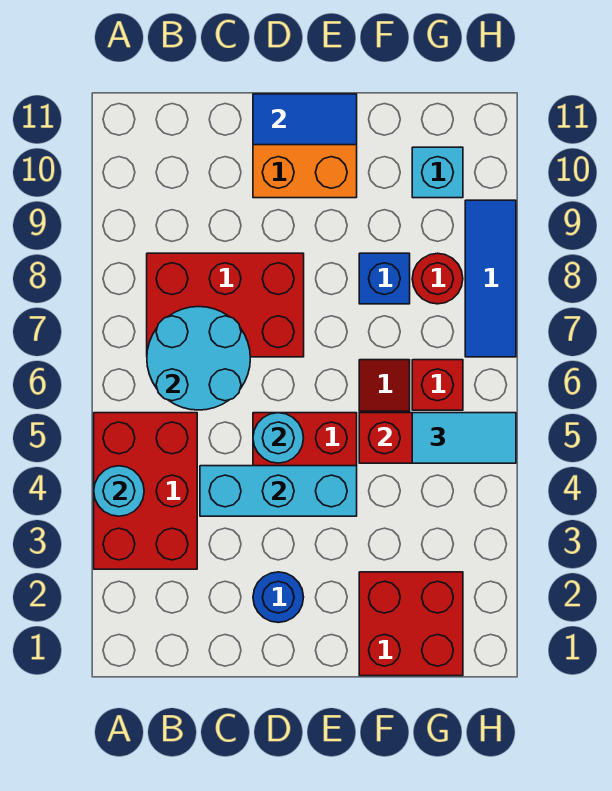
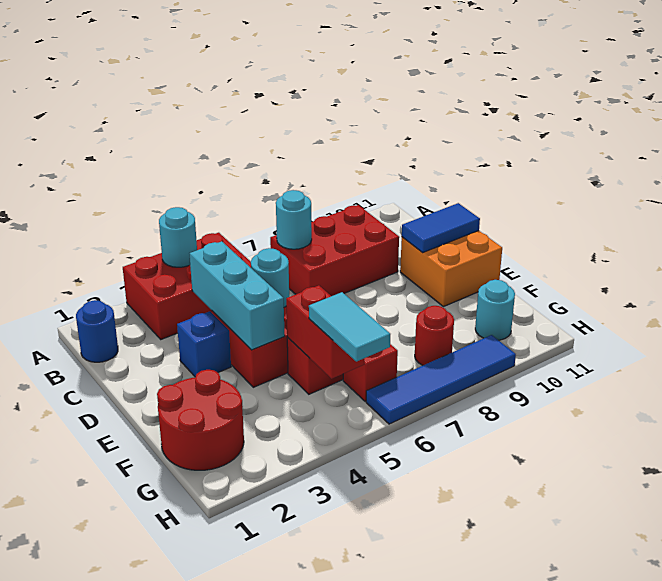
cyan 2x2 round brick [147,307,250,410] -> cyan 1x1 round brick [276,190,312,249]
red 2x3 brick [147,253,304,357] -> red 2x3 brick turned to [270,205,399,296]
blue 1x1 round brick [253,572,304,623] -> blue 1x1 round brick moved to [76,300,118,362]
blue 1x2 tile [253,94,357,145] -> blue 1x2 tile turned to [402,203,480,253]
red 2x2 brick [359,572,463,676] -> red 2x2 round brick [157,370,244,470]
blue 1x1 brick [359,253,410,304] -> blue 1x1 brick moved to [177,311,231,376]
cyan 1x1 brick [412,147,463,198] -> cyan 1x1 round brick [475,280,515,340]
blue 1x3 tile [465,200,516,357] -> blue 1x4 tile [366,335,516,424]

